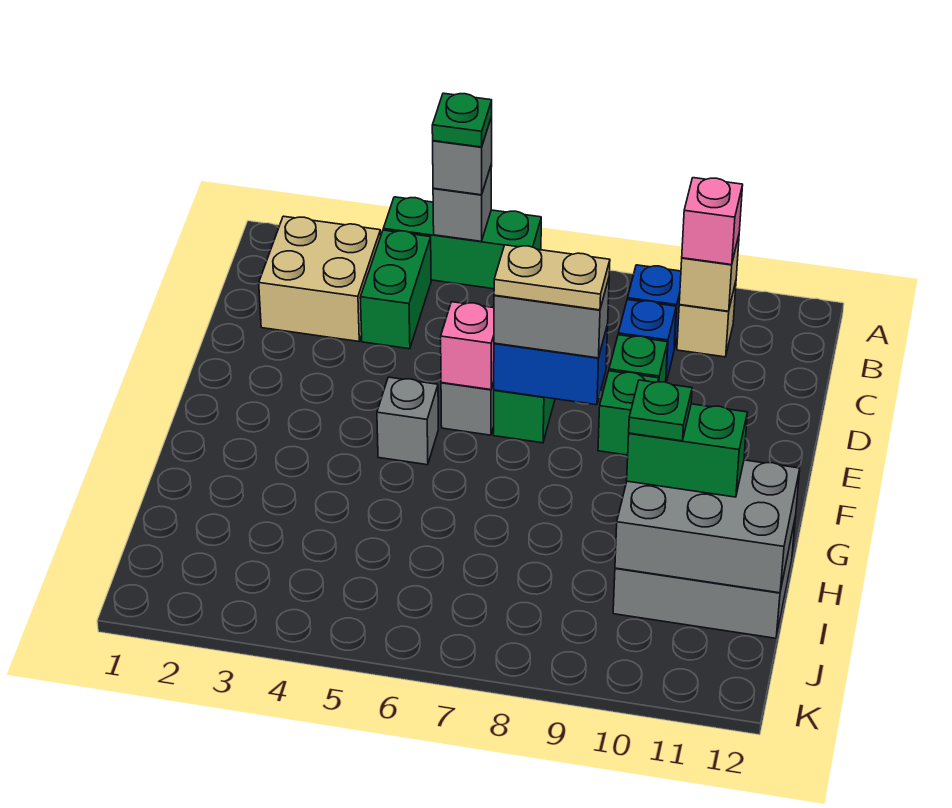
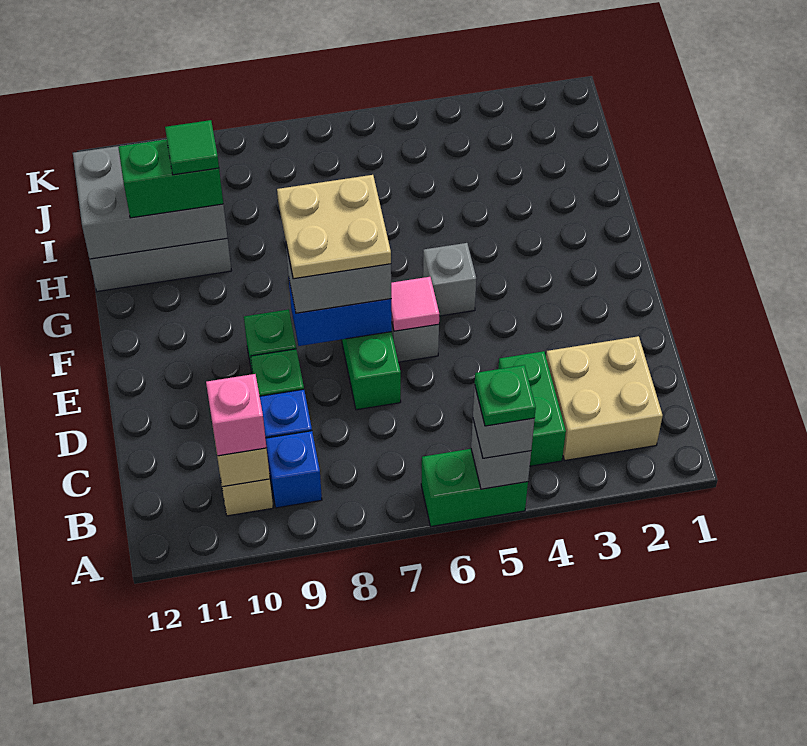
green 1x3 brick [383,197,541,289] -> green 1x2 brick [421,449,528,526]
pink 1x1 brick [441,302,494,390] -> pink 1x1 tile [391,277,439,331]
tan 1x2 plate [494,245,610,310] -> tan 2x2 plate [277,175,391,279]
green 1x1 plate [629,380,692,441] -> green 1x1 tile [165,120,219,175]

